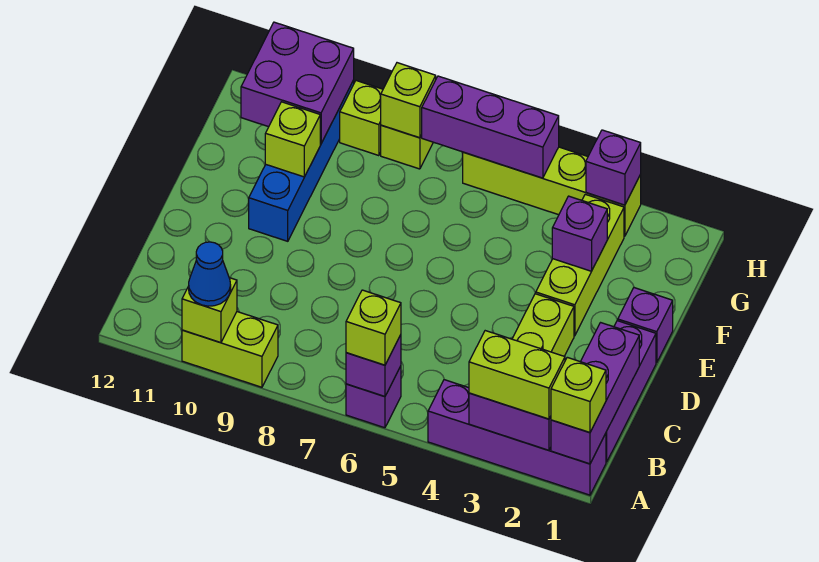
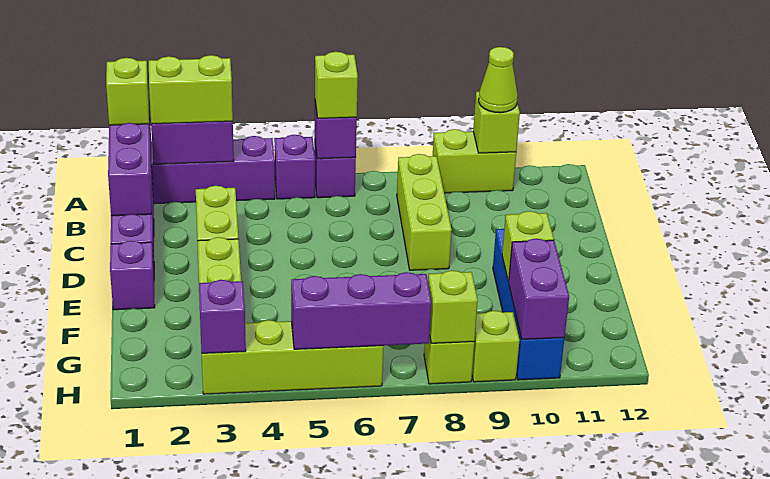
blue 1x1 cone [189,242,231,306] -> lime 1x1 cone [479,47,518,113]
none -> lime 1x3 brick [397,154,452,270]
purple 1x1 brick [552,196,607,271] -> purple 1x1 brick moved to [274,135,315,199]
purple 2x2 brick [241,22,354,144] -> purple 1x2 brick [508,239,569,339]

